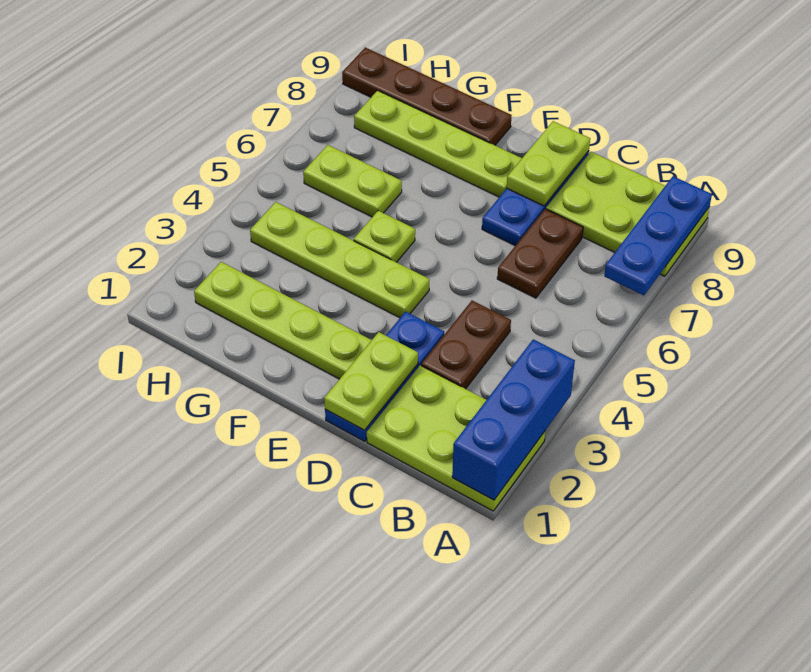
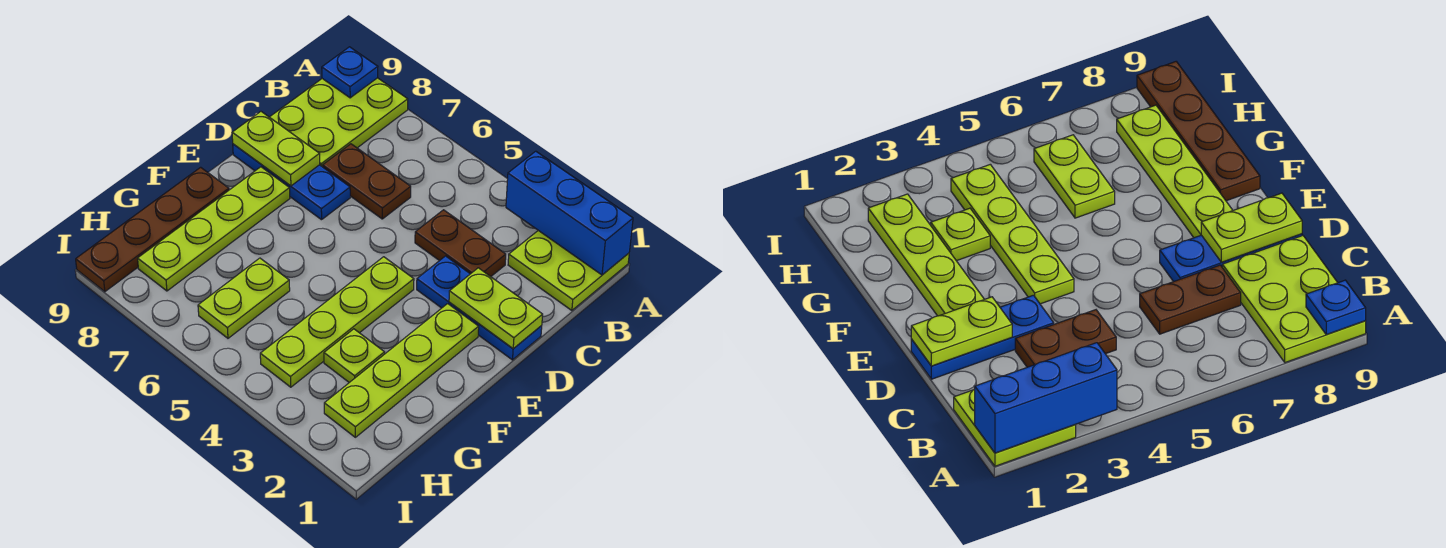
lime 2x3 plate [367,365,545,511] -> lime 2x2 plate [508,231,629,310]
blue 1x3 plate [604,176,712,295] -> blue 1x1 plate [322,47,378,98]
lime 1x1 plate [354,211,415,262] -> lime 1x1 plate moved to [324,329,385,382]

